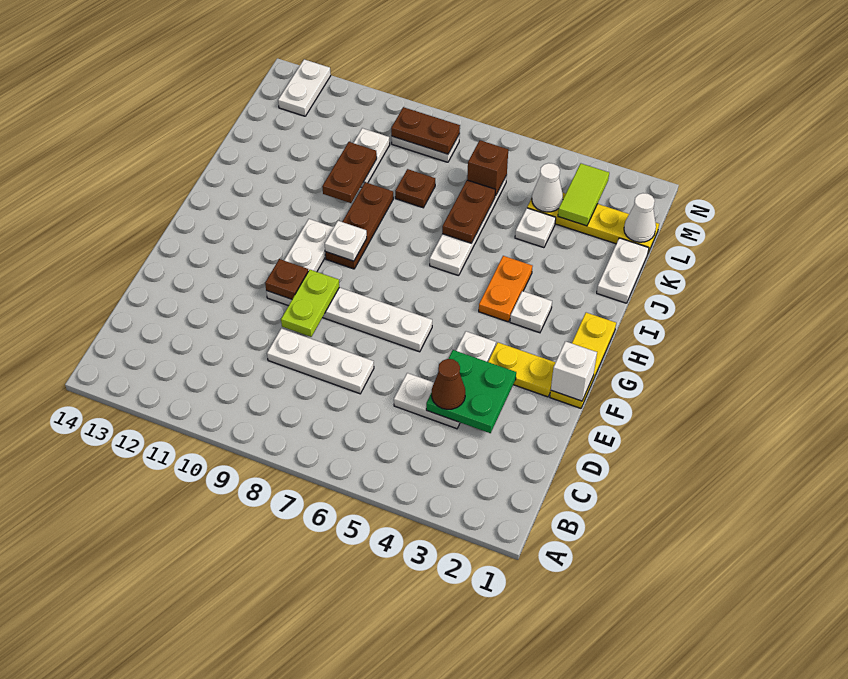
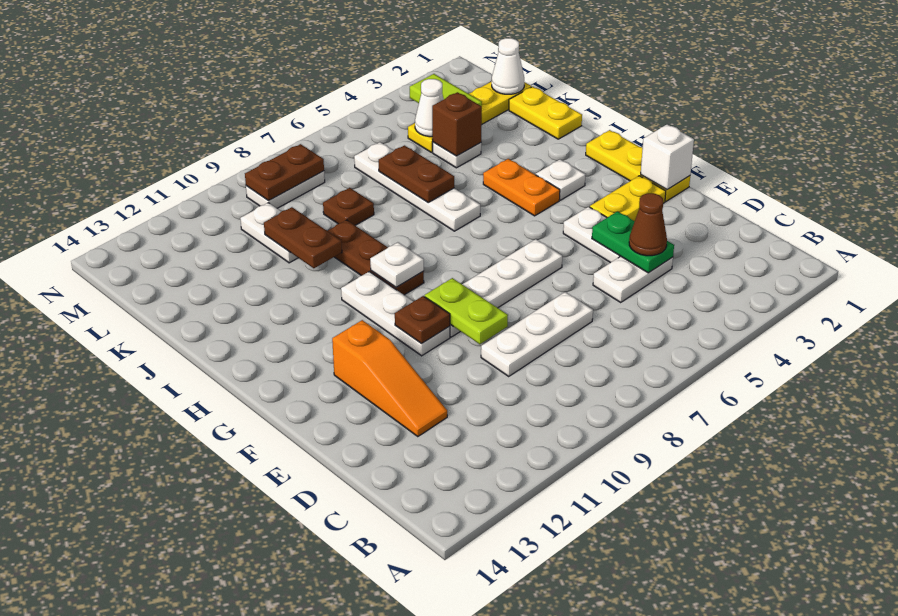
green 2x2 plate [426,350,516,433] -> green 1x2 plate [592,211,674,273]
none -> orange 1x3 slope [332,320,447,436]
white 1x2 plate [597,238,649,303] -> yellow 1x2 plate [509,87,582,139]
brown 1x1 brick [467,140,508,196] -> brown 1x1 brick moved to [432,92,482,156]
white 1x2 plate [278,59,331,116] -> none

